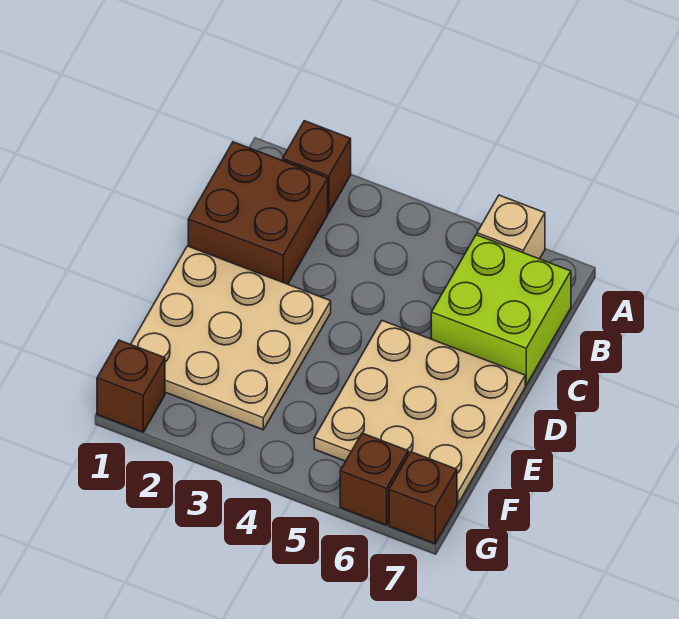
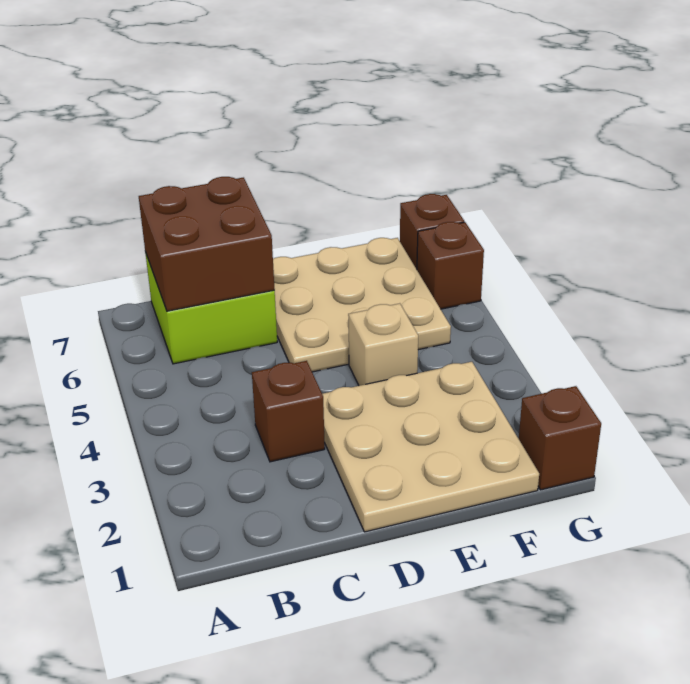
brown 1x1 brick [283,121,351,213] -> brown 1x1 brick moved to [252,361,325,462]
tan 1x1 brick [477,195,545,259] -> tan 1x1 brick moved to [348,303,418,386]
brown 2x2 brick [188,142,328,284] -> brown 2x2 brick moved to [139,177,275,311]

